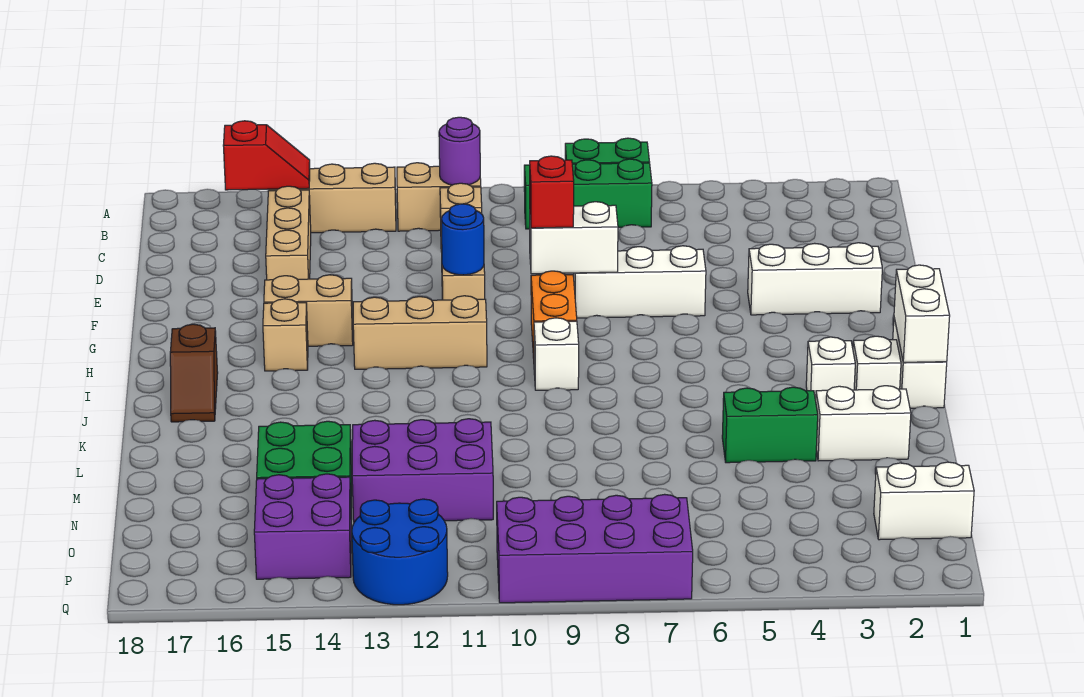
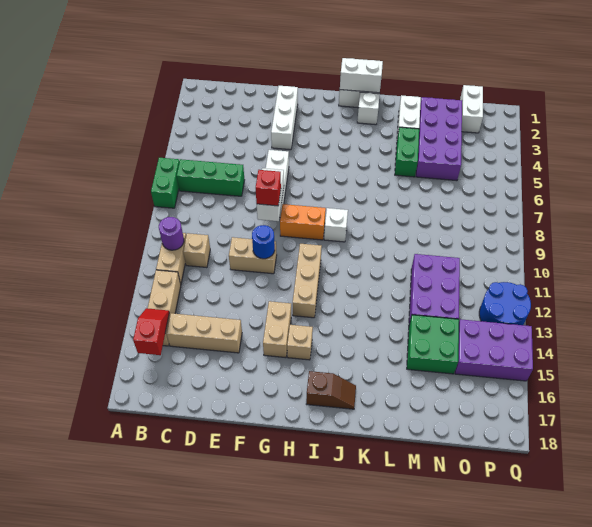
green 1x3 brick [524,159,652,229] -> green 1x3 brick turned to [177,159,244,196]
white 1x1 brick [806,337,855,400] -> none
purple 2x2 brick [254,474,351,579] -> purple 2x3 brick [455,319,533,381]
purple 2x4 brick [497,494,693,603] -> purple 2x4 brick moved to [416,97,462,181]

